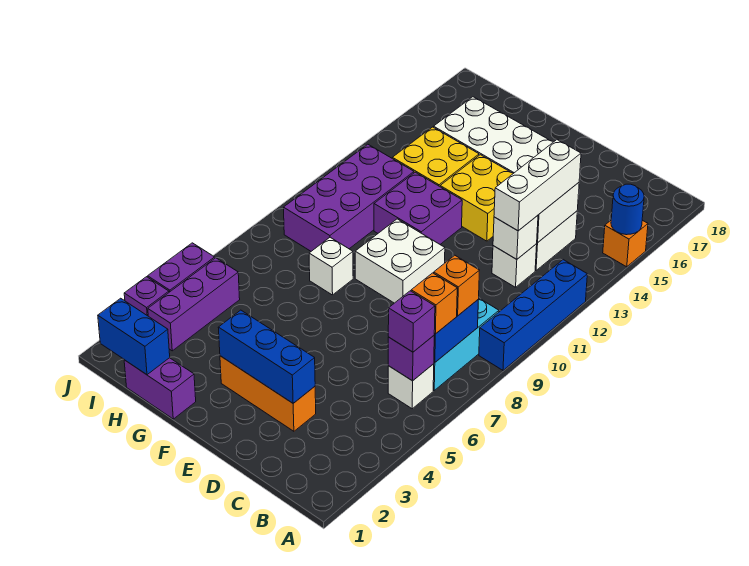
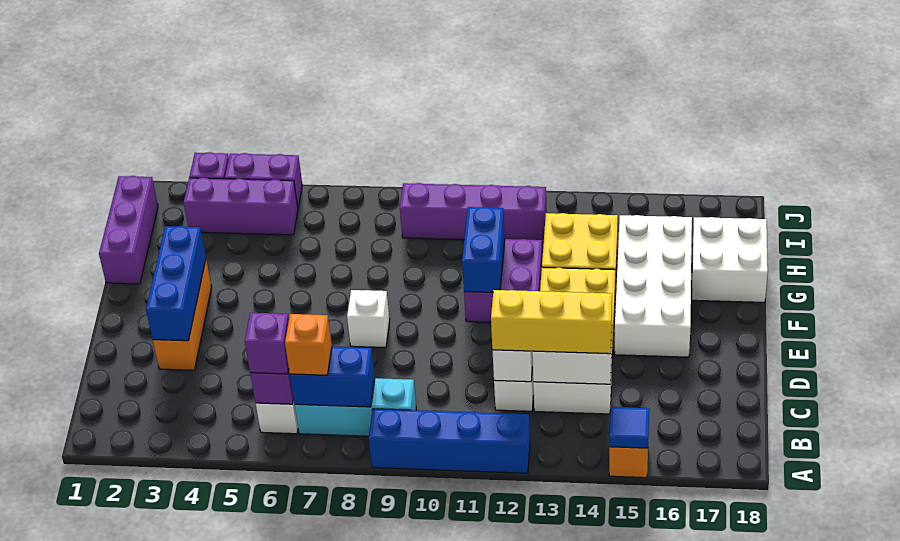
blue 1x1 round brick [611,184,644,235] -> blue 1x1 tile [610,407,649,448]
orange 1x1 brick [434,255,480,316] -> none
white 1x3 brick [494,140,581,231] -> yellow 1x3 brick [491,290,612,354]
white 2x2 brick [355,219,445,303] -> white 2x2 brick moved to [692,217,768,302]
purple 1x2 brick [124,358,196,419] -> purple 1x3 brick [99,176,158,284]
white 1x1 brick [309,237,353,295] -> white 1x1 brick moved to [347,290,390,348]
blue 1x2 brick [98,298,170,375] -> blue 1x2 brick moved to [462,207,505,292]
purple 2x4 brick [284,144,414,251] -> purple 1x4 brick [400,183,547,242]

